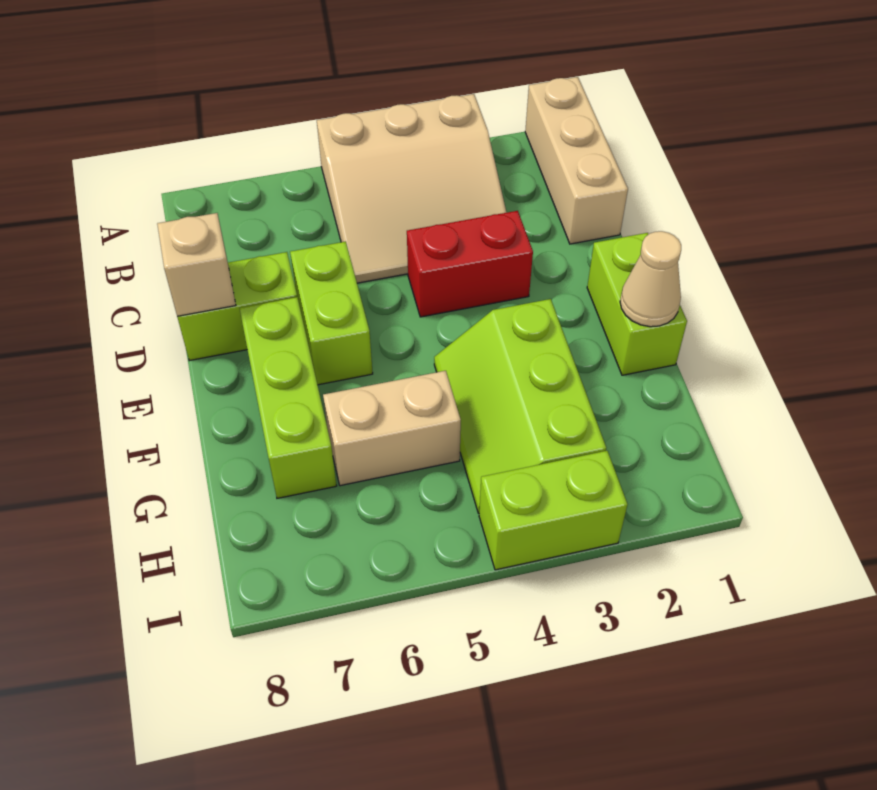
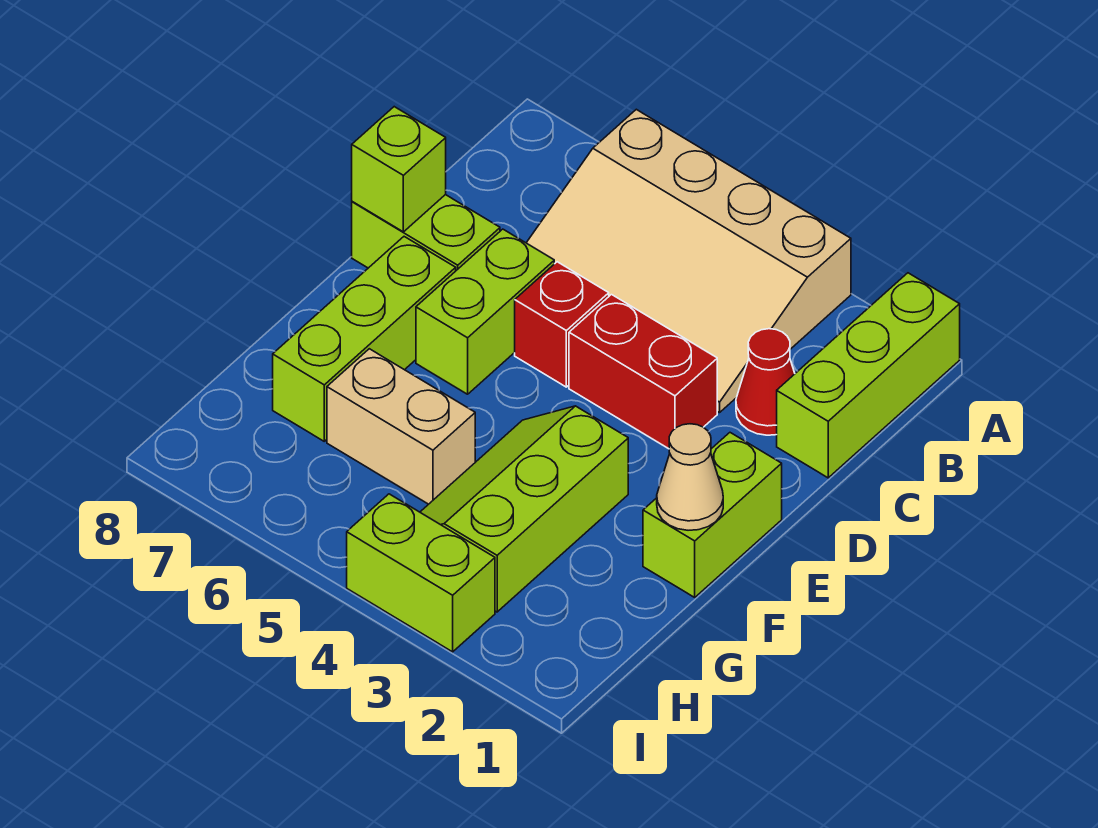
tan 1x3 brick [525,77,628,244] -> lime 1x3 brick [777,273,960,478]
tan 3x3 slope [317,94,507,283] -> tan 3x4 slope [527,109,851,413]
none -> red 1x1 cone [736,329,795,435]
none -> red 1x1 brick [515,262,609,387]
tan 1x1 brick [157,213,236,317] -> lime 1x1 brick [352,107,446,232]

